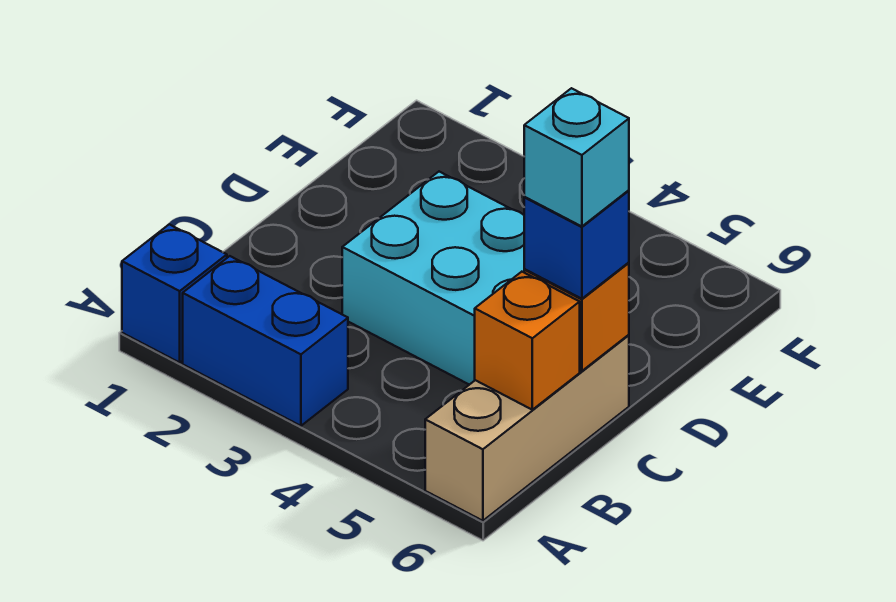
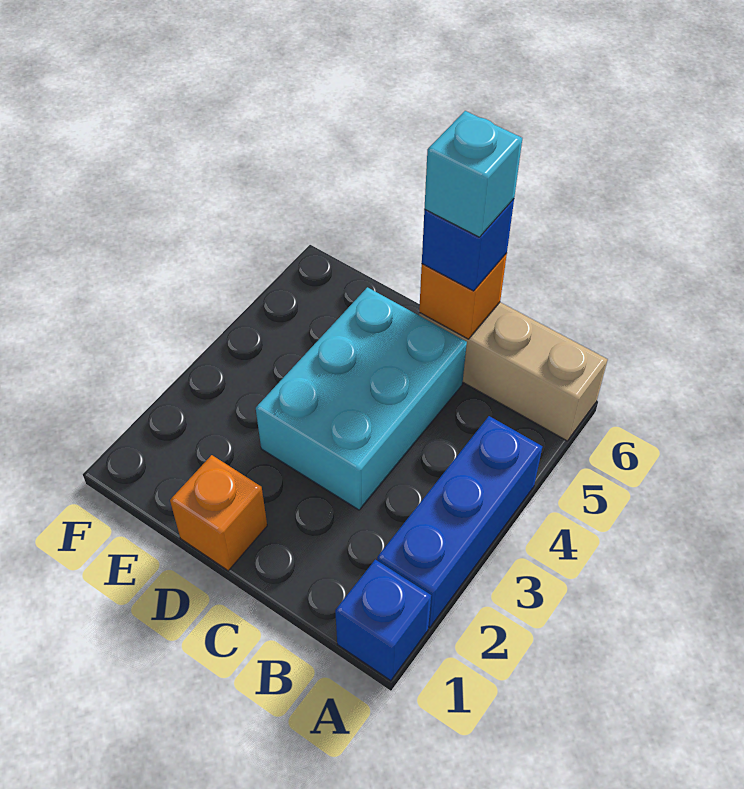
blue 1x2 brick [183,256,348,426] -> blue 1x3 brick [377,416,542,628]
orange 1x1 brick [475,272,580,410] -> orange 1x1 brick moved to [170,455,267,571]

